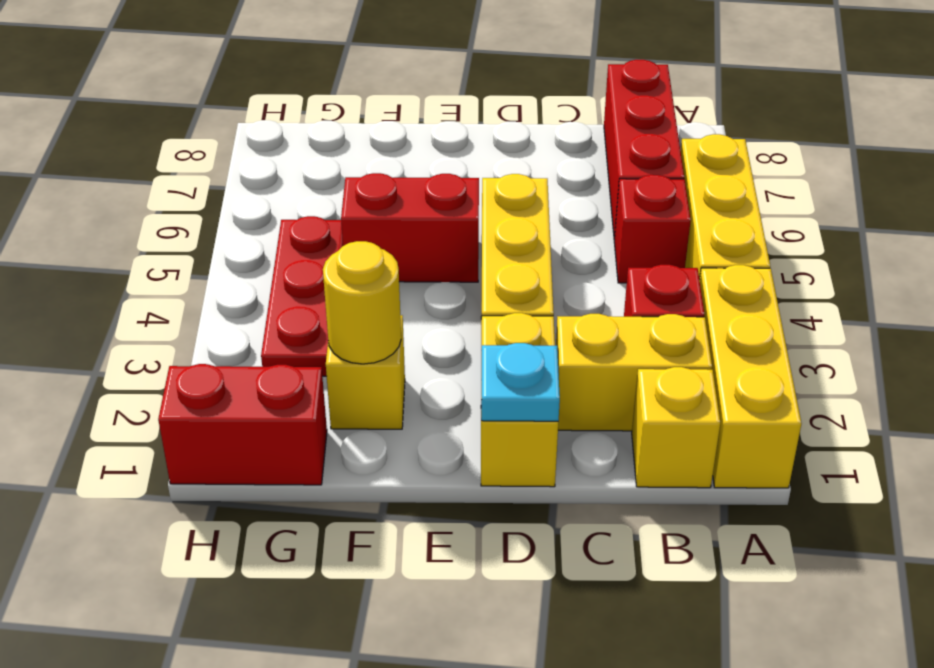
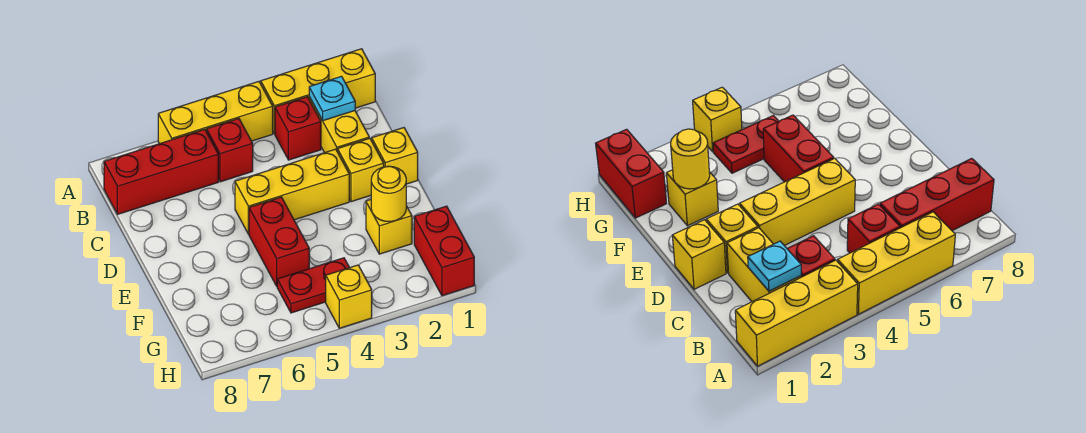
yellow 1x1 brick [632,367,720,488] -> yellow 1x1 brick moved to [326,265,372,328]
cyan 1x1 plate [481,343,560,421] -> cyan 1x1 plate moved to [309,76,355,121]
red 1x3 plate [261,216,343,376] -> red 1x2 plate [277,258,349,313]

